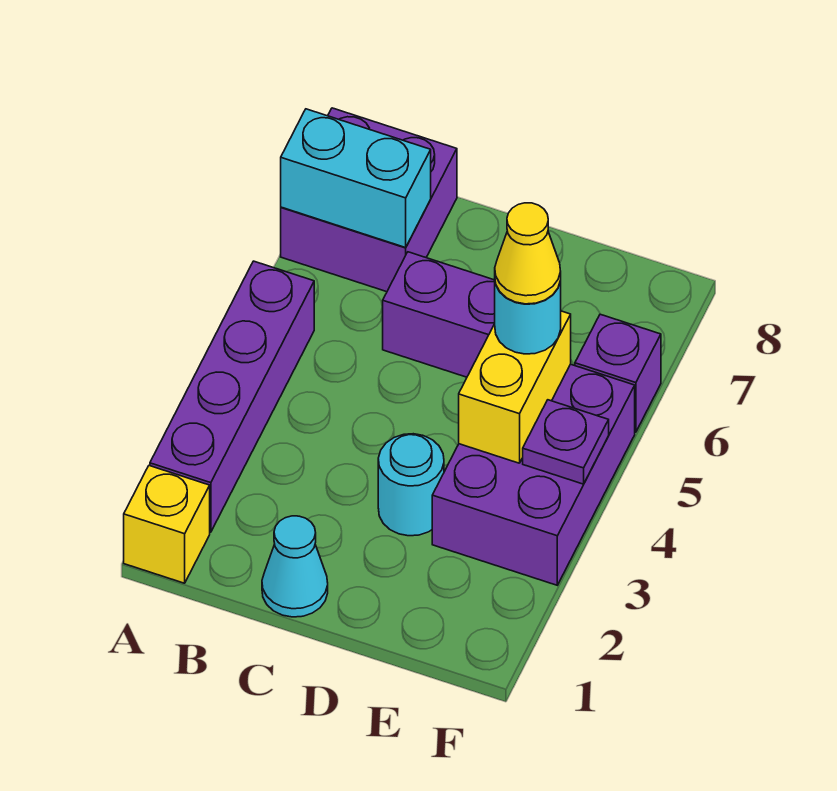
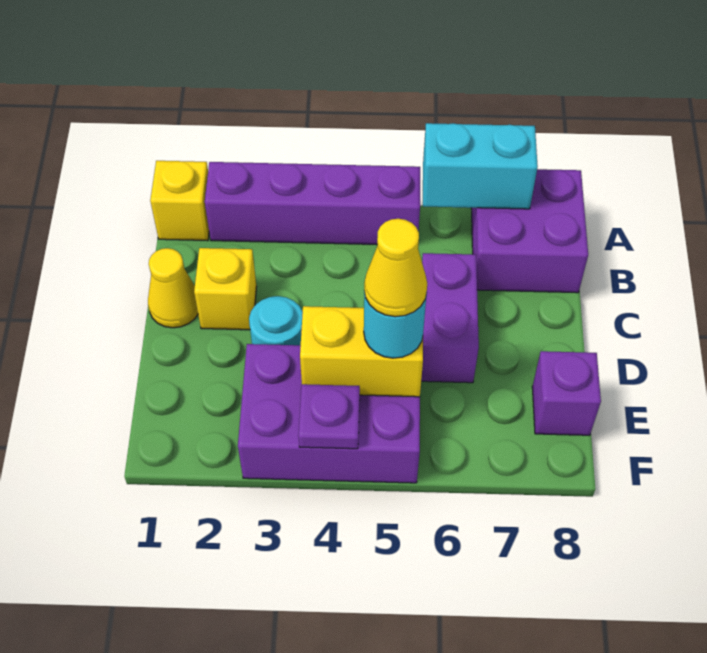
cyan 1x2 brick [281,109,431,248] -> cyan 1x2 brick turned to [423,123,538,209]
cyan 1x1 cone [262,516,328,617] -> yellow 1x1 cone [148,248,198,328]
none -> yellow 1x1 brick [194,248,257,330]
purple 1x1 brick [575,314,661,432] -> purple 1x1 brick moved to [532,351,601,435]

